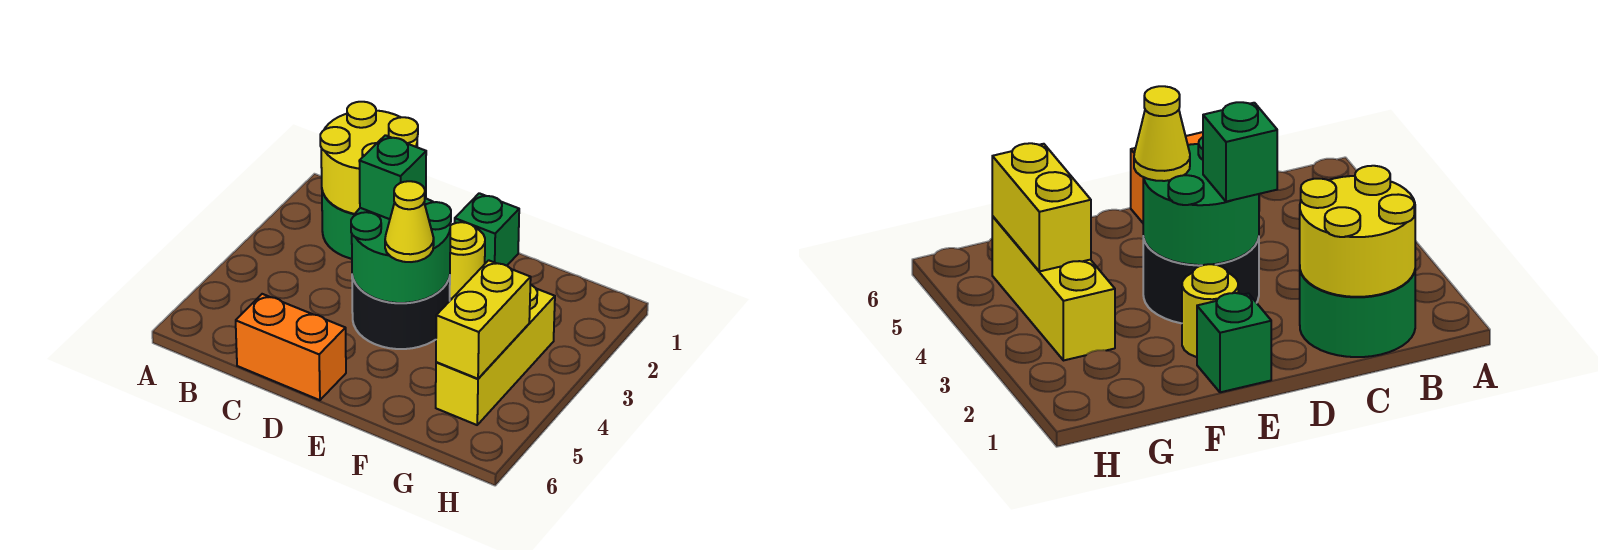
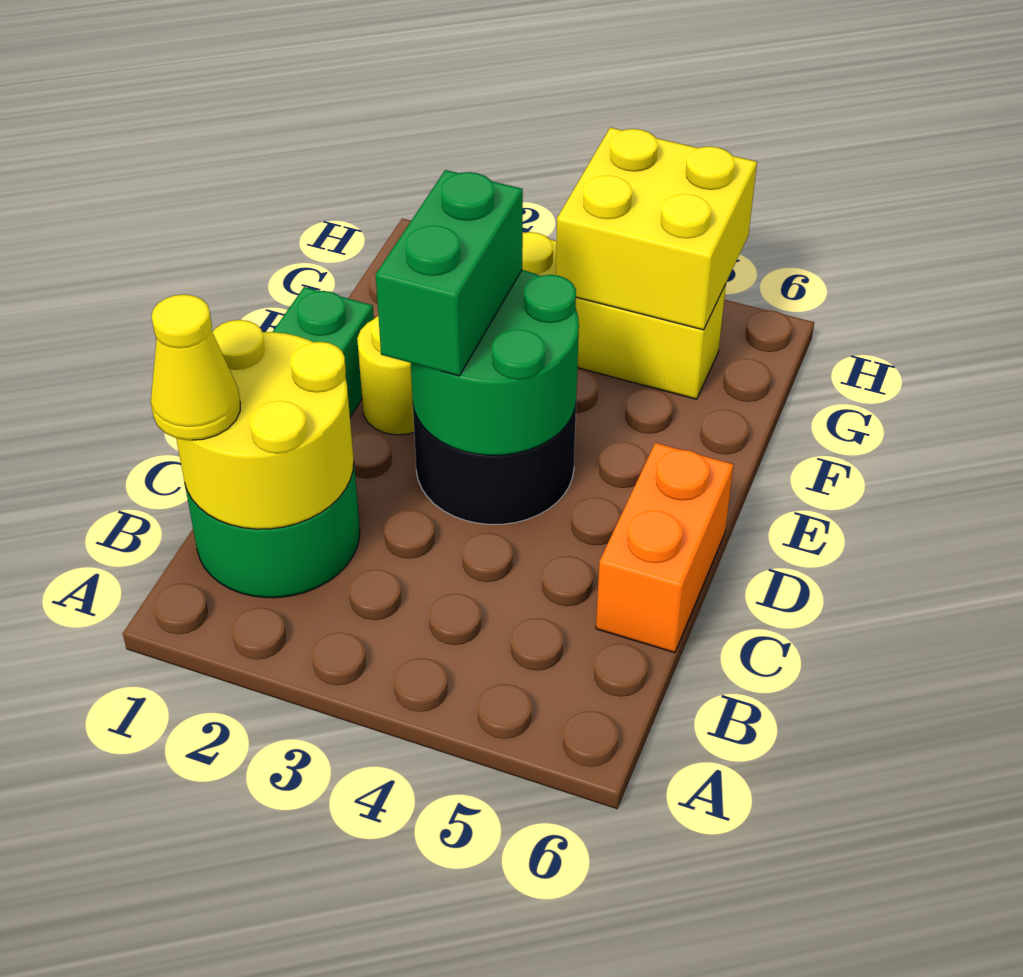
green 1x1 brick [359,135,426,219] -> green 1x2 brick [376,170,523,376]
yellow 1x1 cone [385,181,434,262] -> yellow 1x1 cone moved to [151,294,240,440]
yellow 1x2 brick [436,260,531,379] -> yellow 2x2 brick [556,128,757,330]

